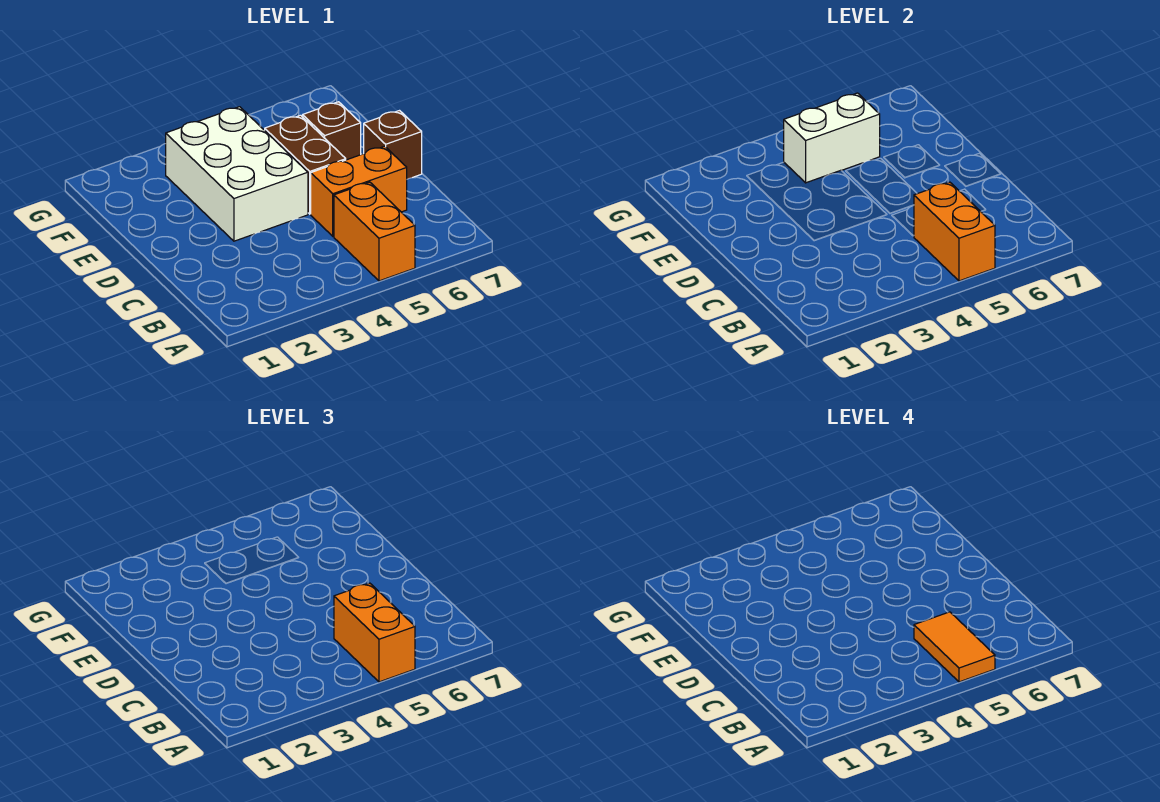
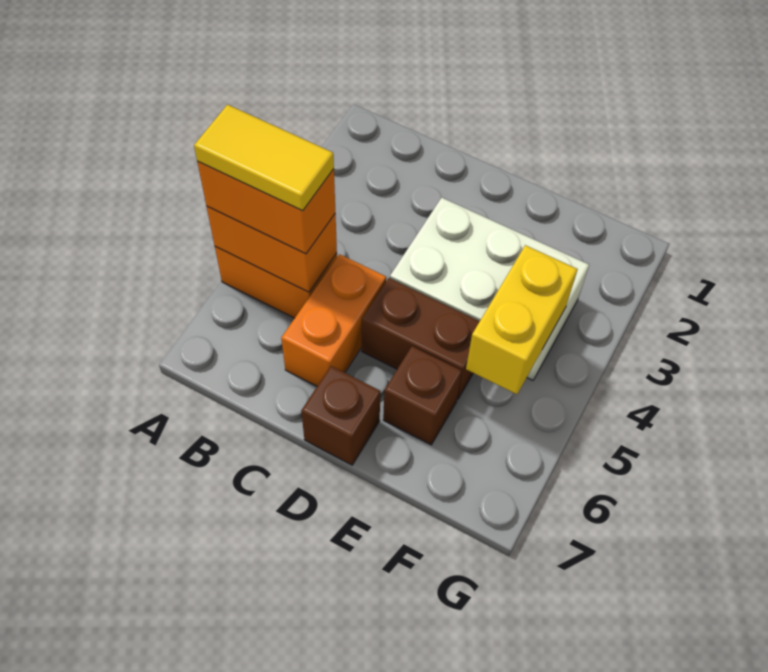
orange 1x2 tile [914,612,995,682] -> yellow 1x2 tile [194,105,334,211]
white 1x2 brick [784,93,880,183] -> yellow 1x2 brick [466,245,578,394]

